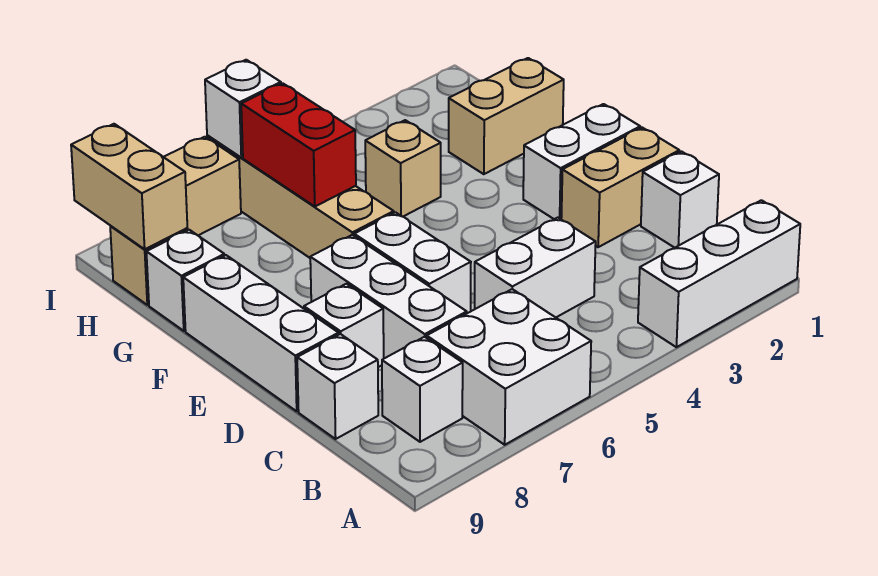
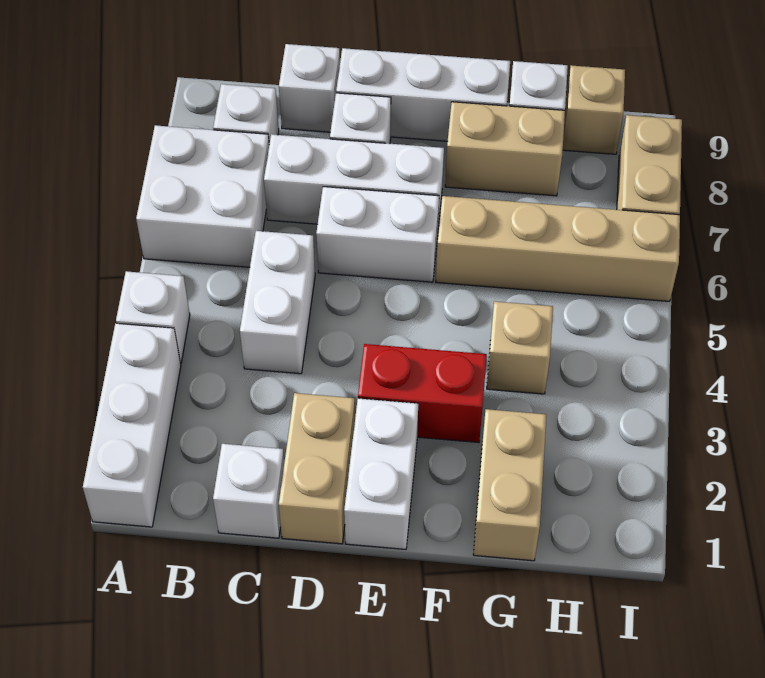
red 1x2 brick [241,83,356,206] -> red 1x2 brick moved to [358,344,487,443]
tan 1x2 brick [71,124,187,249] -> tan 1x2 brick moved to [445,102,565,196]
white 1x1 brick [205,60,281,157] -> white 1x1 brick moved to [116,271,190,364]

